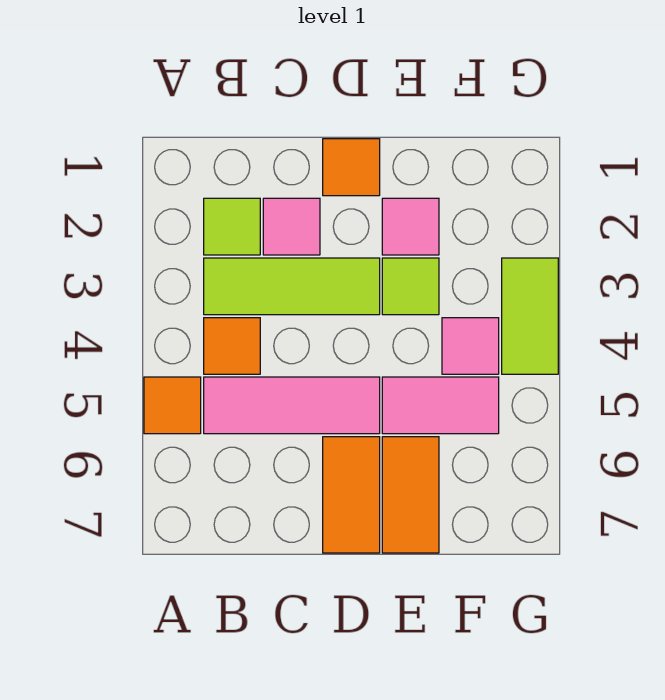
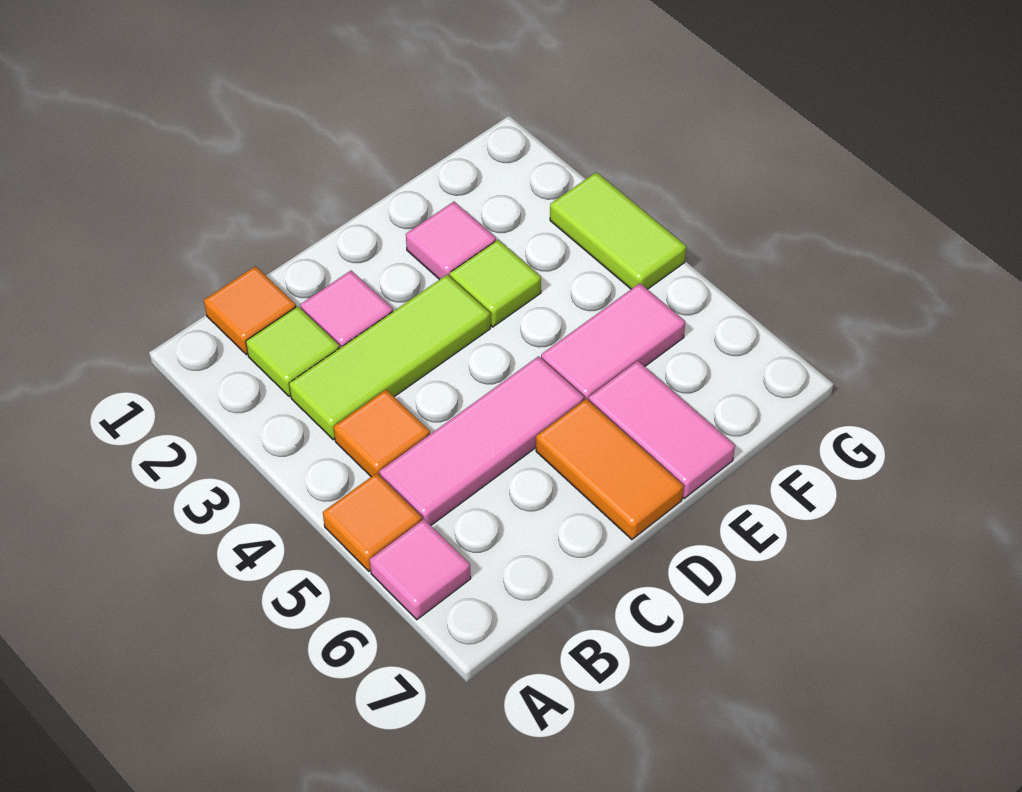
orange 1x1 tile [323,139,380,196] -> orange 1x1 tile moved to [204,266,296,355]
orange 1x2 tile [382,437,439,553] -> pink 1x2 tile [589,361,735,498]
pink 1x1 tile [442,318,499,374] -> pink 1x1 tile moved to [370,519,471,620]

